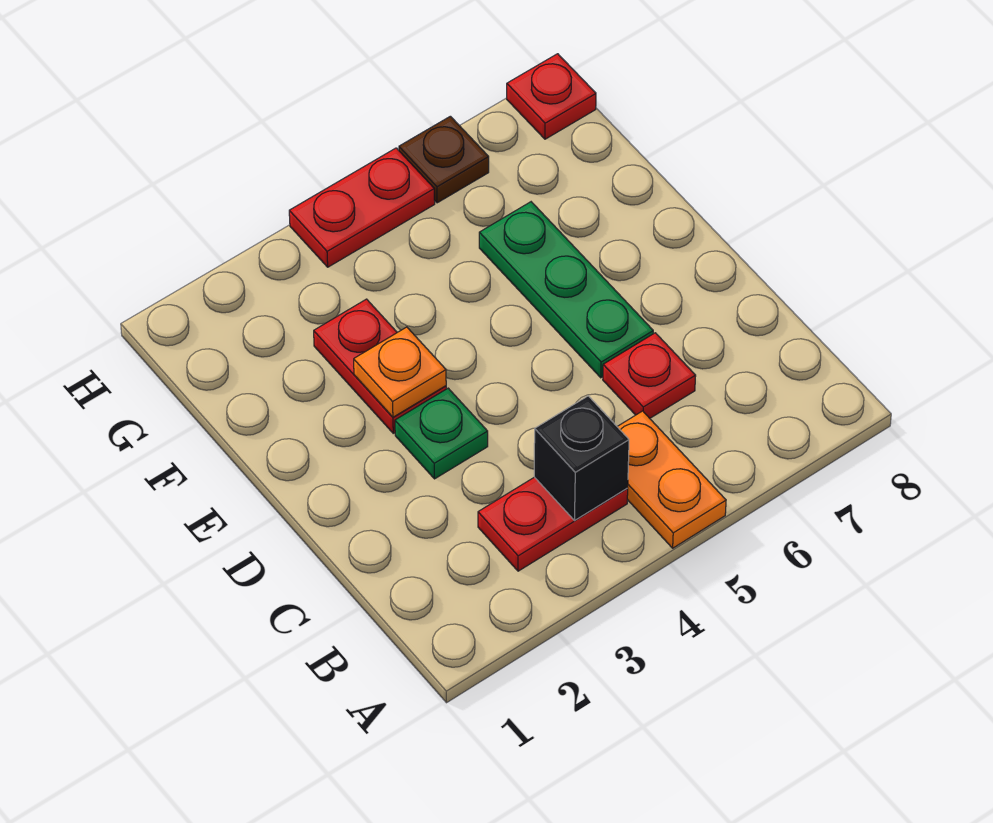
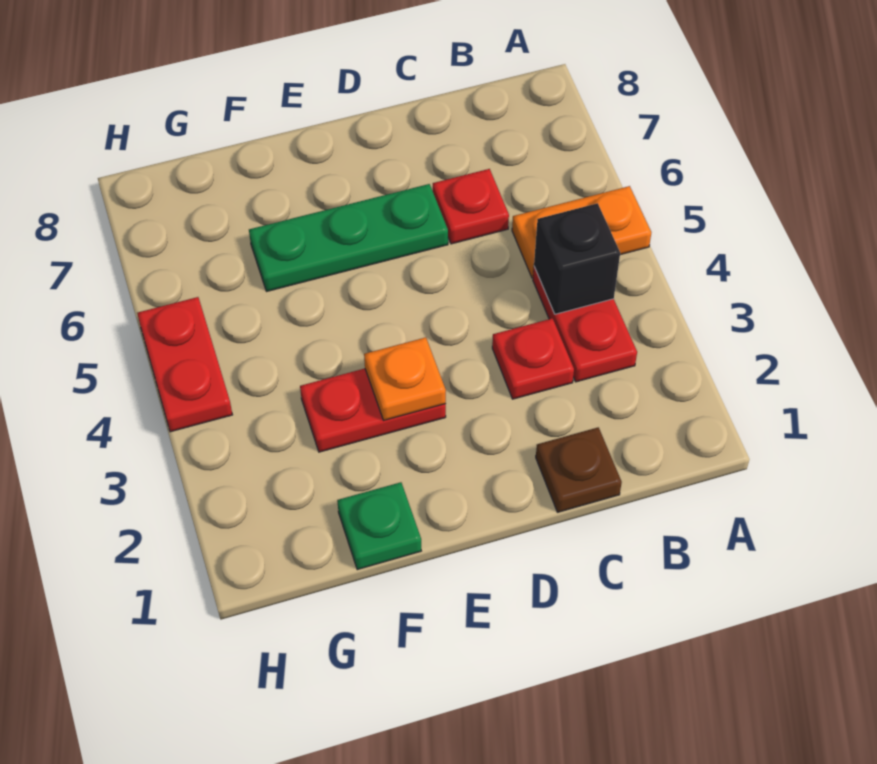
green 1x1 plate [395,388,488,479] -> green 1x1 plate moved to [337,482,421,570]
brown 1x1 plate [399,116,489,203] -> brown 1x1 plate moved to [536,427,622,512]
red 1x1 plate [507,54,596,139] -> red 1x1 plate moved to [492,318,574,399]

